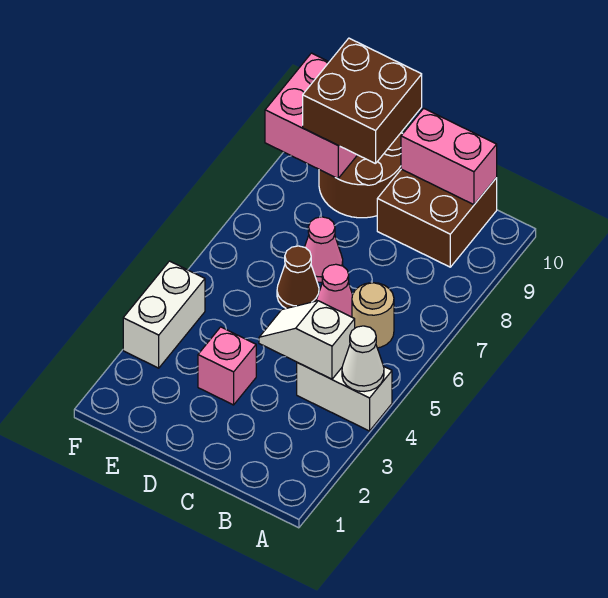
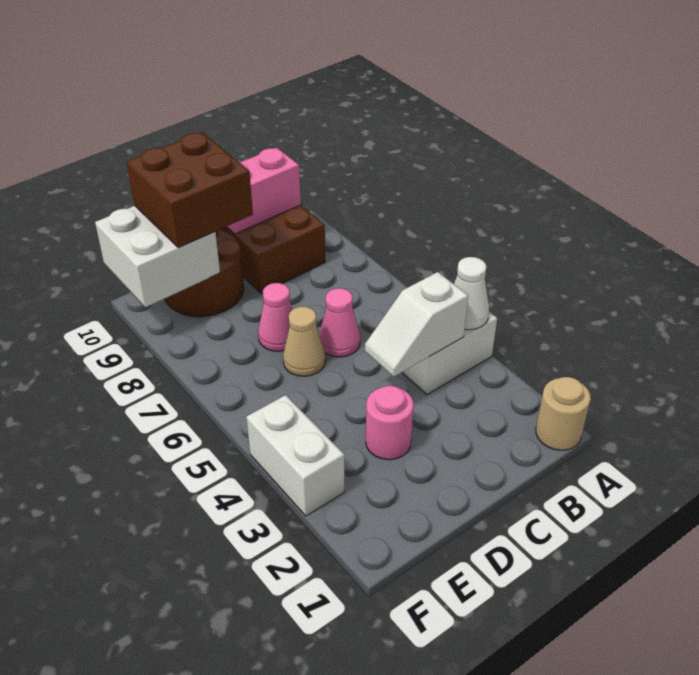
tan 1x1 round brick [352,283,394,348] -> tan 1x1 round brick moved to [536,377,591,450]
pink 1x1 brick [198,327,256,405] -> pink 1x1 round brick [366,386,414,460]
brown 1x1 cone [277,246,319,308] -> tan 1x1 cone [283,307,325,376]
pink 2x2 brick [265,53,357,179] -> white 2x2 brick [95,206,220,307]

